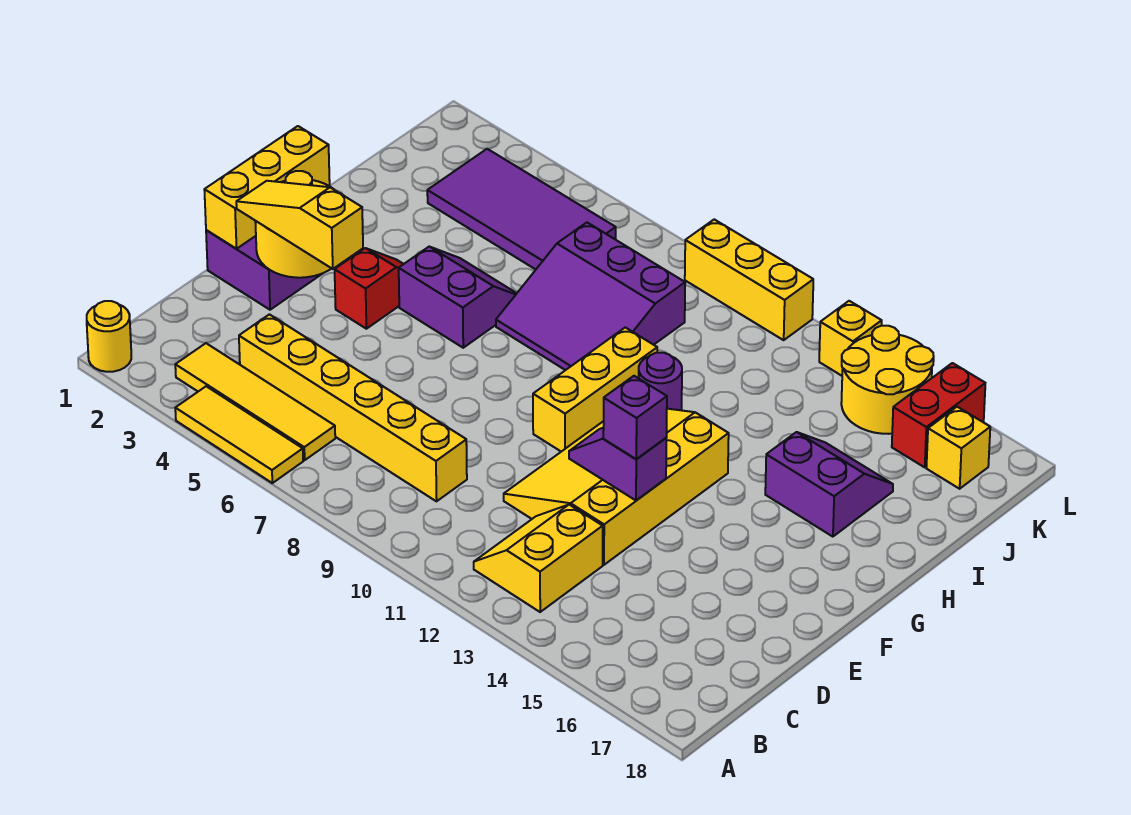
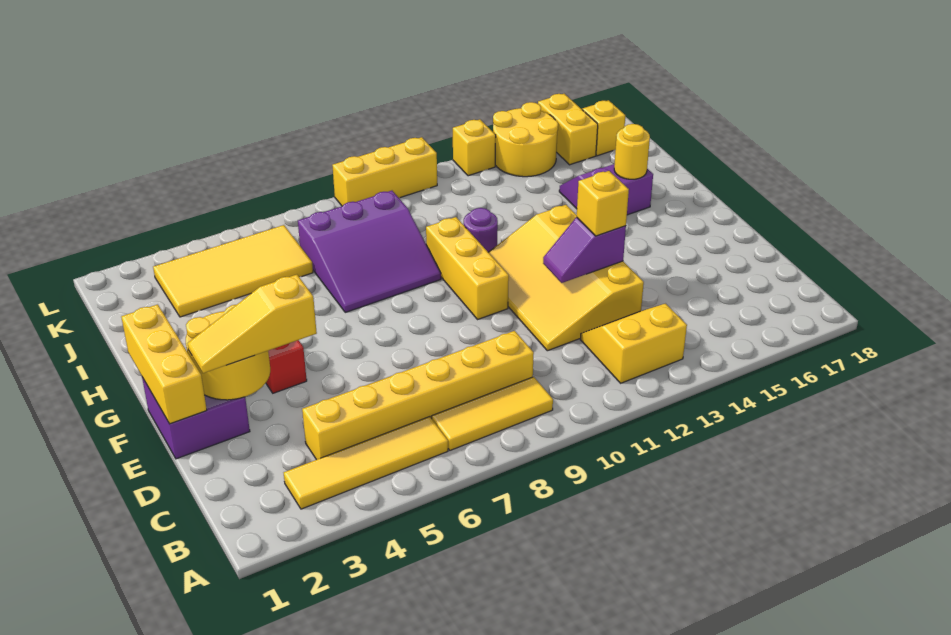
yellow 1x1 round brick [87,301,131,372] -> yellow 1x1 round brick moved to [614,124,650,179]
yellow 1x3 tile [175,386,303,483] -> yellow 1x3 tile moved to [432,377,553,450]
yellow 2x2 slope [474,505,603,612] -> yellow 2x2 slope turned to [580,304,687,383]
purple 1x1 brick [603,376,667,459] -> yellow 1x1 brick [577,171,629,236]
purple 2x2 slope [399,247,517,348] -> none
purple 2x4 tile [427,149,616,269] -> yellow 2x4 tile [153,225,313,317]
red 1x2 brick [892,363,985,467] -> yellow 1x2 brick [538,94,598,165]

